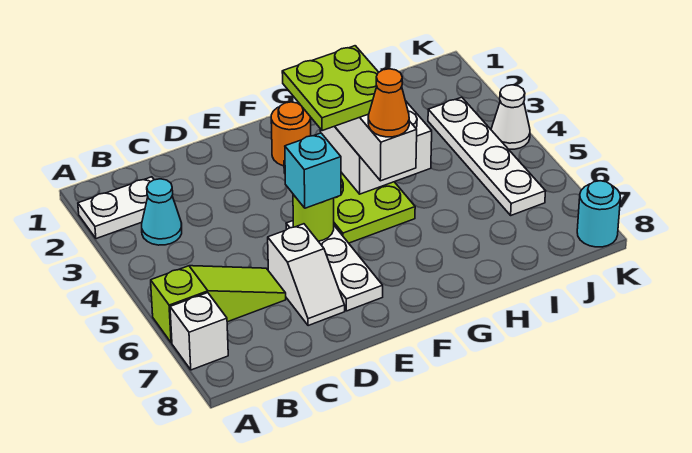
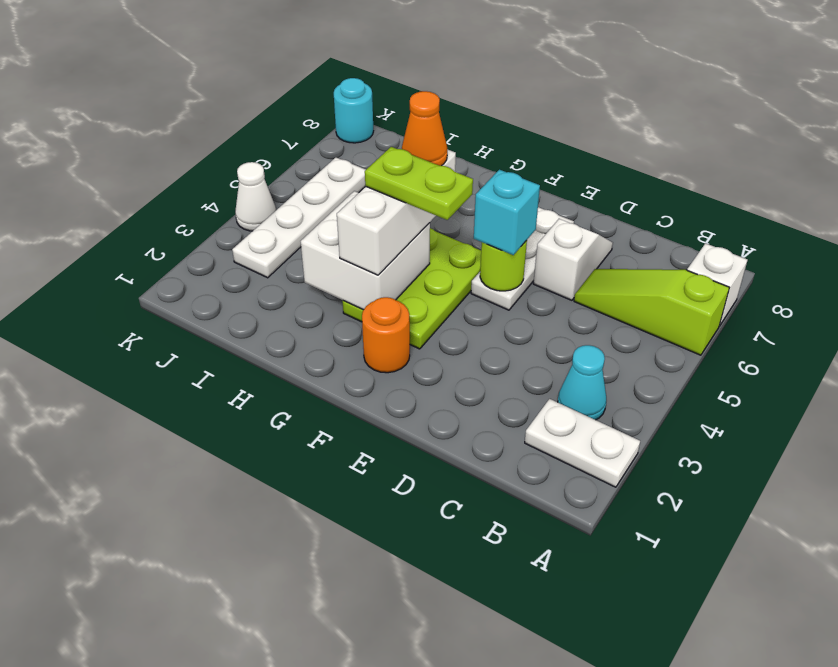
lime 2x2 plate [282,46,379,131] -> lime 1x2 plate [365,147,473,220]

